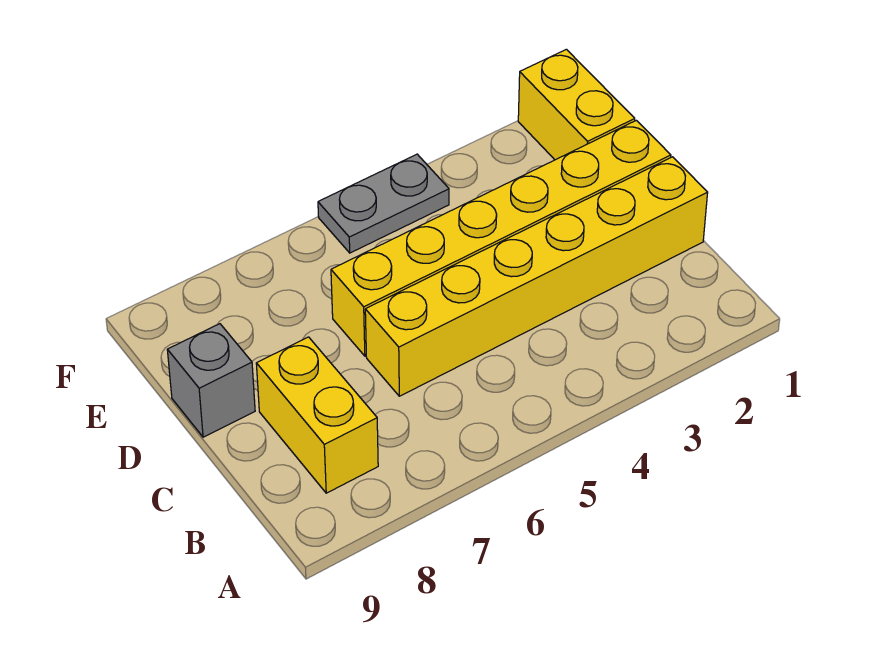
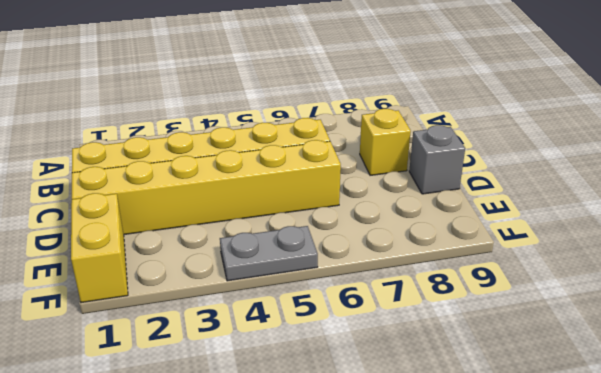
yellow 1x2 brick [256,337,378,493] -> yellow 1x1 brick [360,109,411,175]

